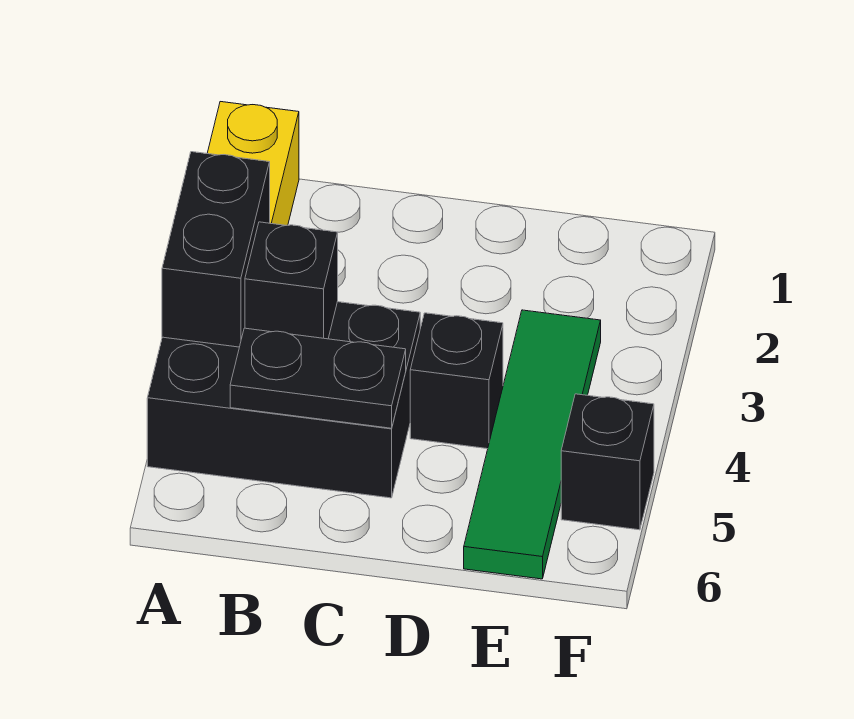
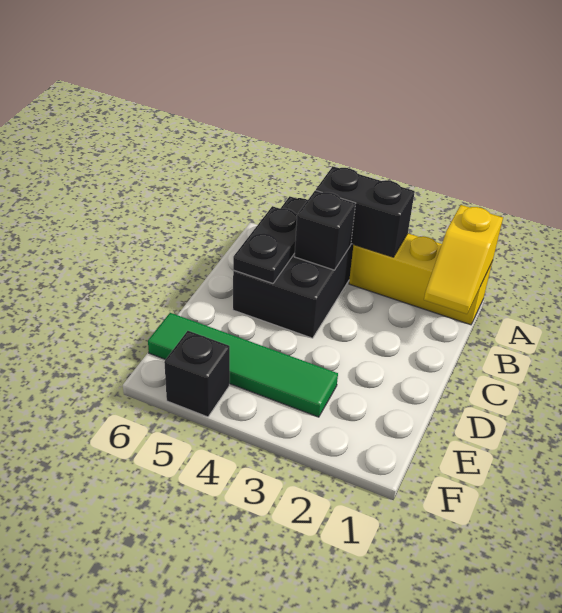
none -> yellow 1x2 slope [424,205,503,314]
black 1x1 brick [410,313,503,449] -> none

